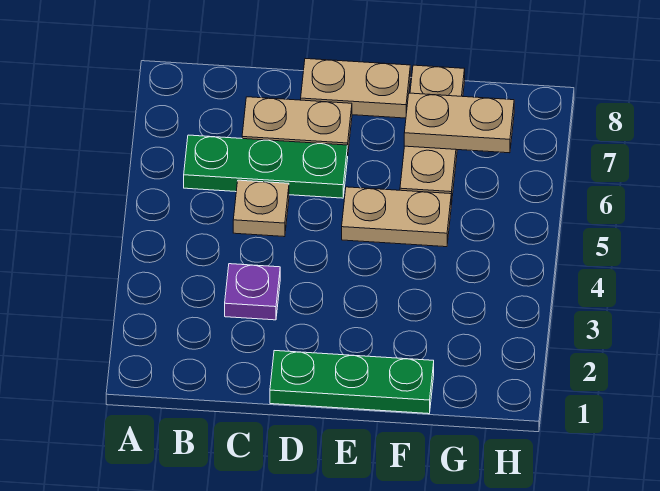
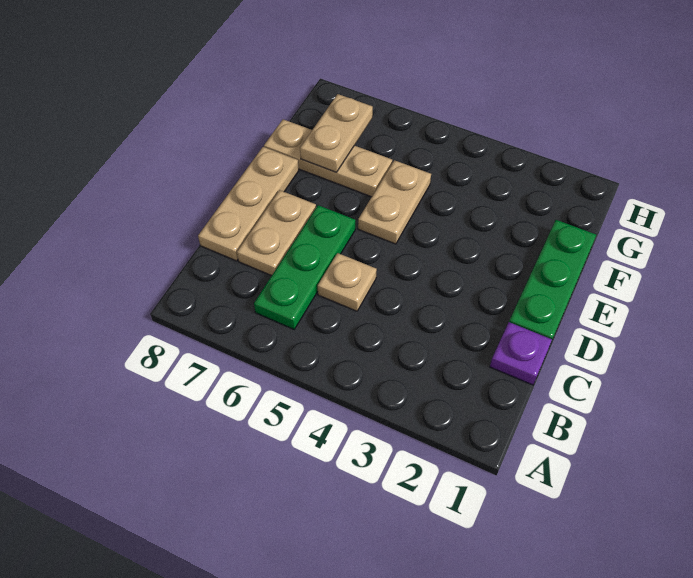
purple 1x1 plate [225,264,280,320] -> purple 1x1 plate moved to [490,322,552,385]
tan 1x2 plate [301,59,410,118] -> tan 1x3 plate [198,147,299,261]

